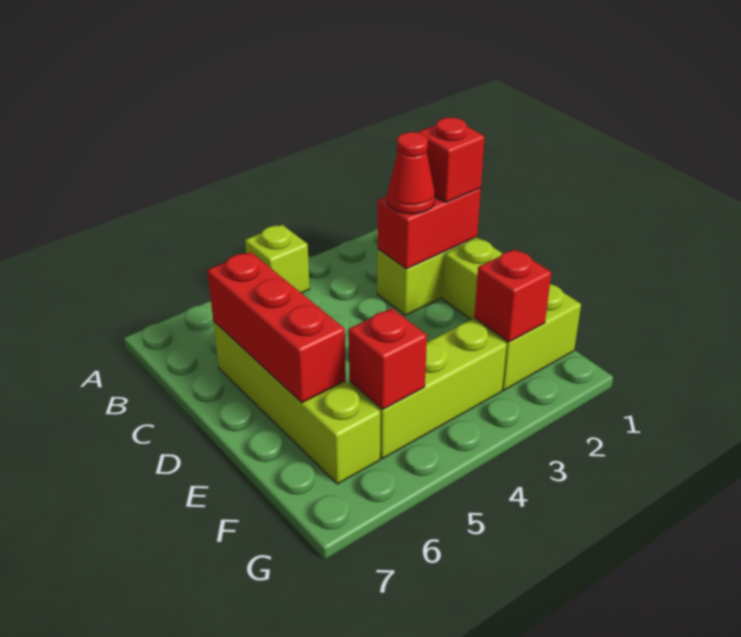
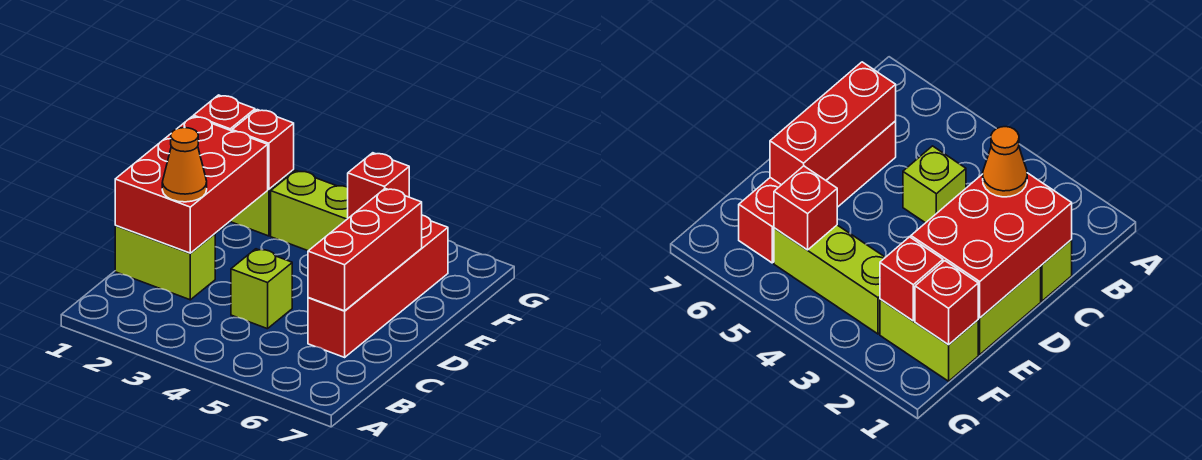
lime 1x1 brick [245,225,310,293] -> lime 1x1 brick moved to [231,249,292,329]
red 1x2 brick [378,188,481,269] -> red 2x3 brick [115,116,268,253]
red 1x1 brick [417,118,485,203] -> red 1x1 brick moved to [194,95,255,131]
red 1x1 cone [387,132,435,214] -> orange 1x1 cone [162,128,207,202]
lime 1x4 brick [213,321,380,484] -> red 1x4 brick [308,215,448,357]

